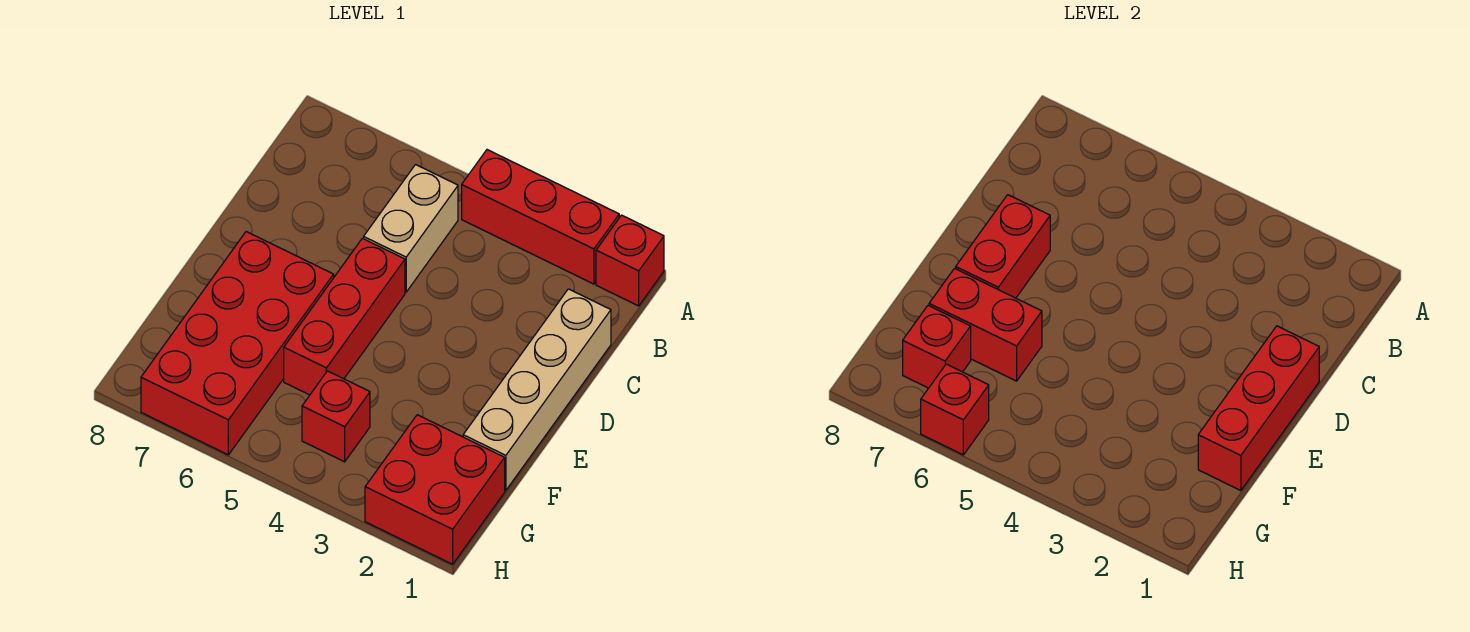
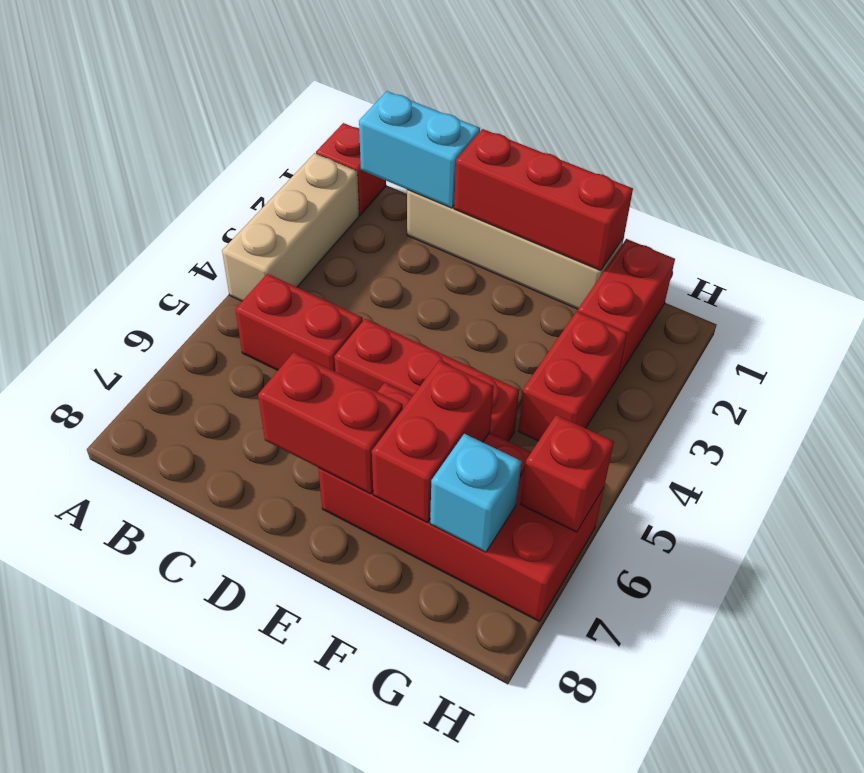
red 1x3 brick [462,150,619,284] -> tan 1x3 brick [222,153,359,301]
none -> cyan 1x2 brick [359,91,480,208]
tan 1x2 brick [364,165,458,292] -> red 1x2 brick [235,274,363,371]
red 2x2 brick [365,415,505,564] -> red 1x2 brick [578,239,675,375]
red 1x1 brick [302,371,370,462] -> red 1x2 brick [518,311,627,441]
red 1x1 brick [903,306,971,388] -> cyan 1x1 brick [430,434,522,552]

